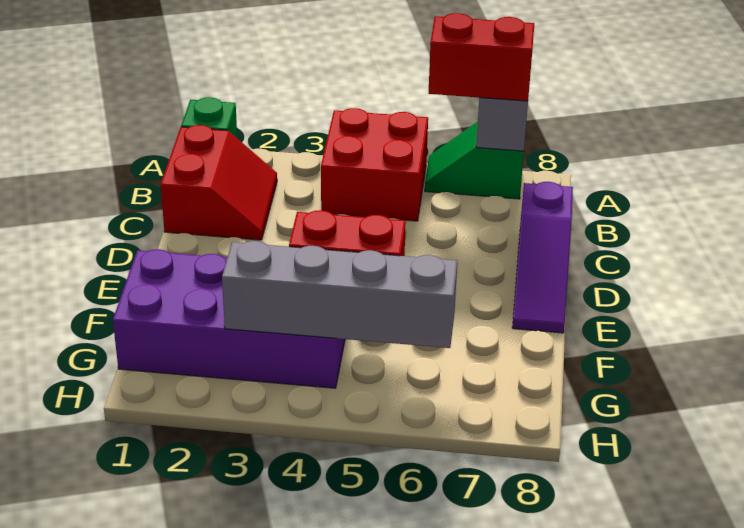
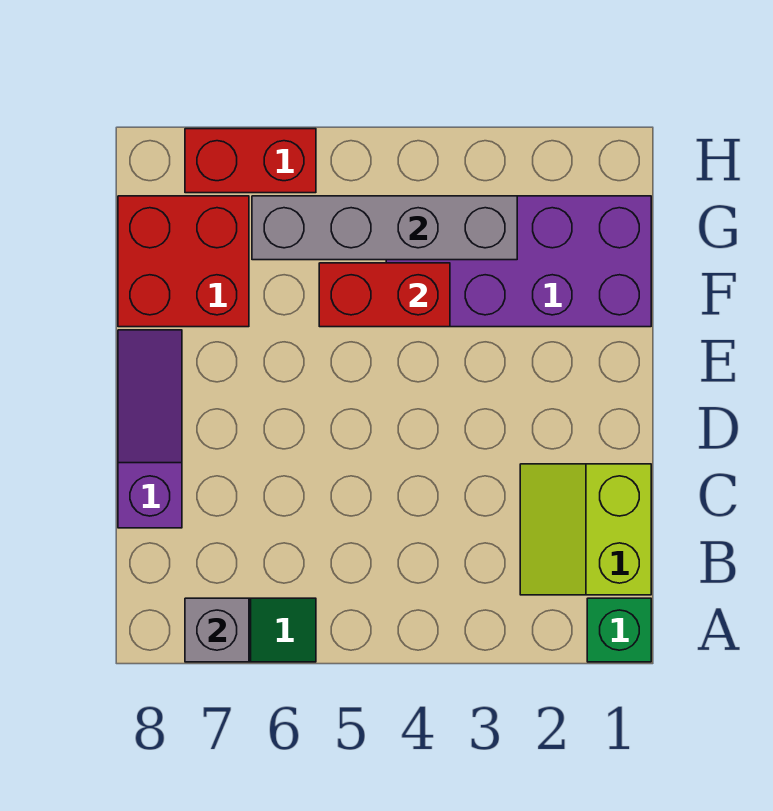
red 2x2 brick [321,108,428,221] -> red 2x2 brick moved to [118,196,249,327]
red 1x2 brick [429,13,534,101] -> red 1x2 brick moved to [185,129,316,193]
red 2x2 slope [160,125,277,240] -> lime 2x2 slope [520,464,651,595]

